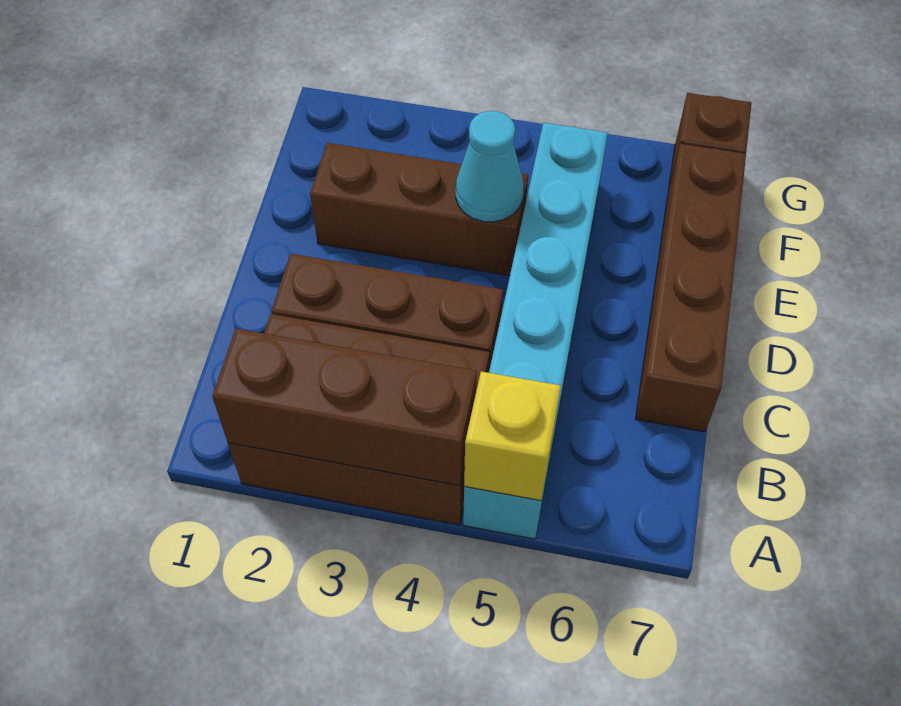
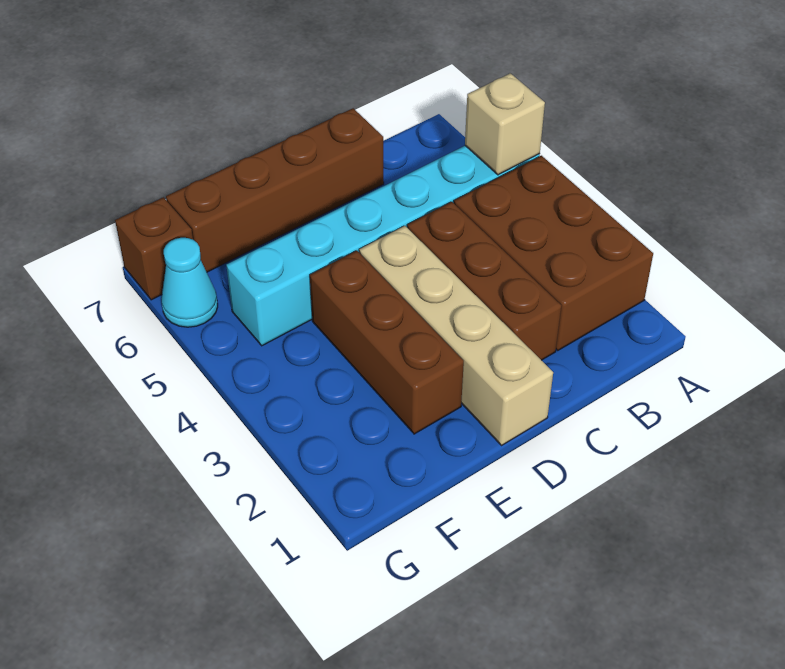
brown 1x3 brick [212,329,477,486] -> none
yellow 1x1 brick [464,371,561,501] -> tan 1x1 brick [465,73,545,175]
none -> tan 1x4 brick [359,226,553,445]
cyan 1x1 cone [456,111,524,222] -> cyan 1x1 cone moved to [161,238,218,327]

